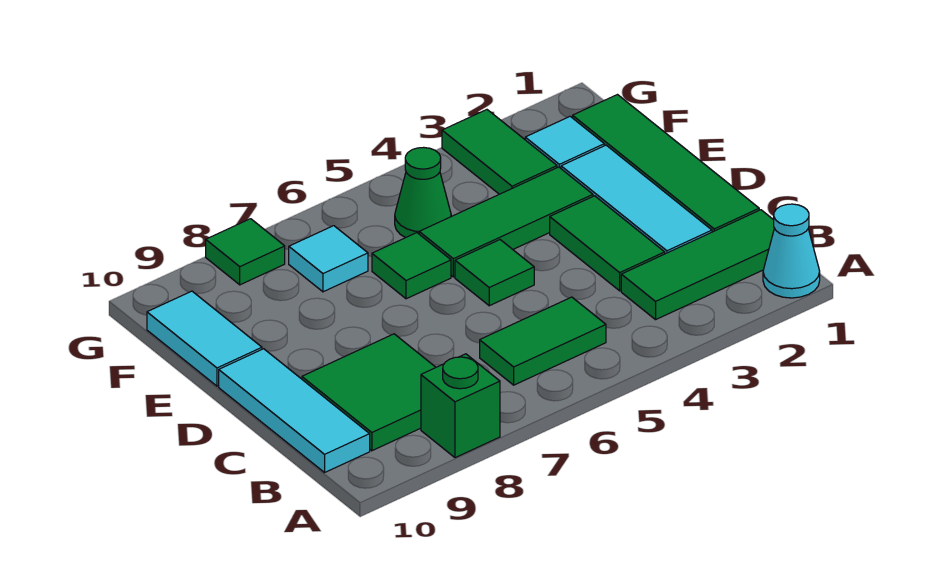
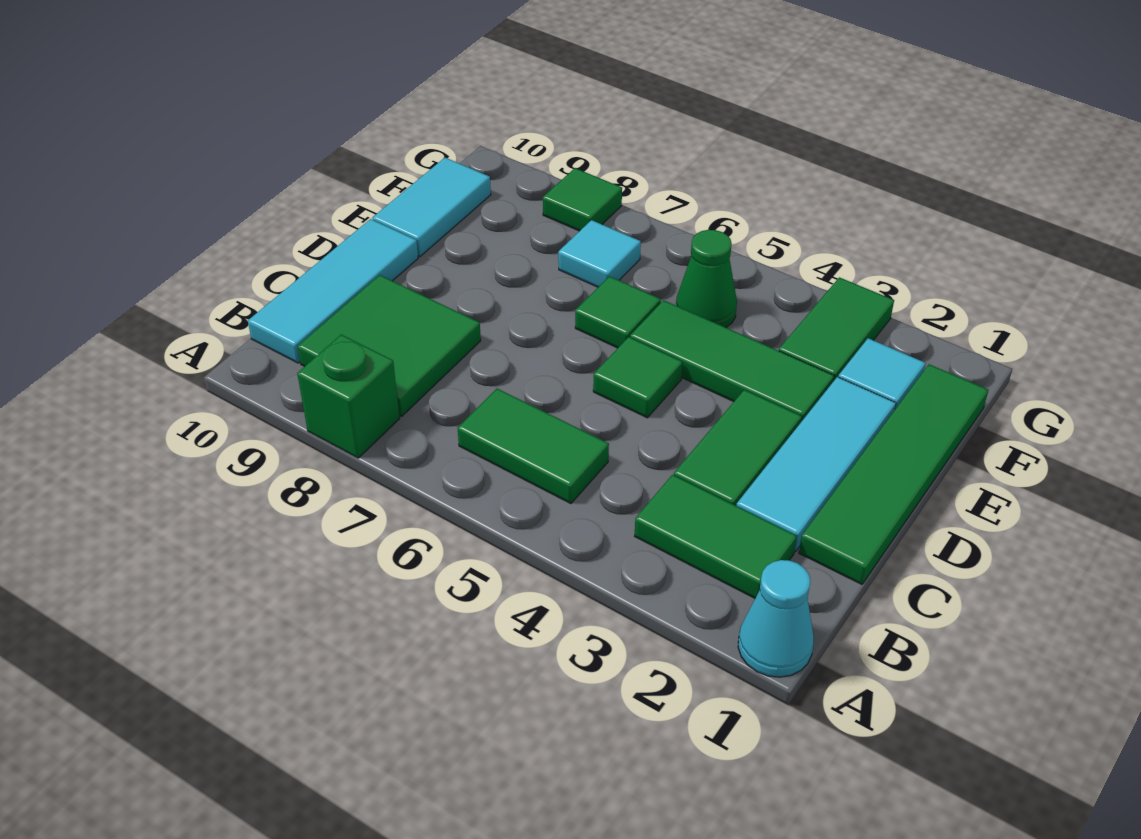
green 1x3 tile [621,210,774,320] -> green 1x2 tile [635,475,797,598]

